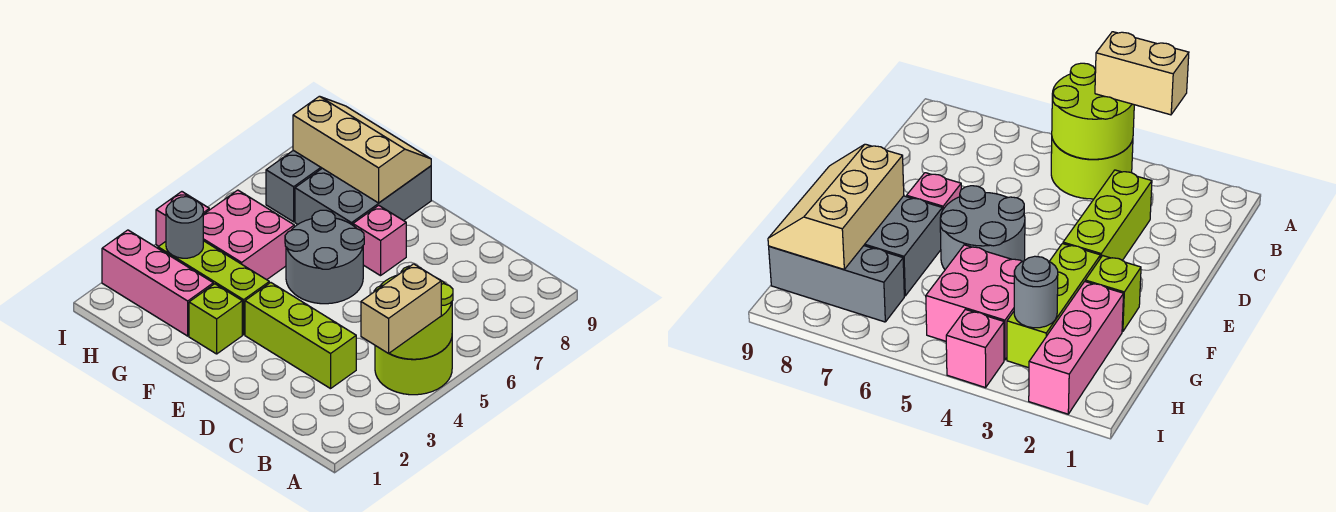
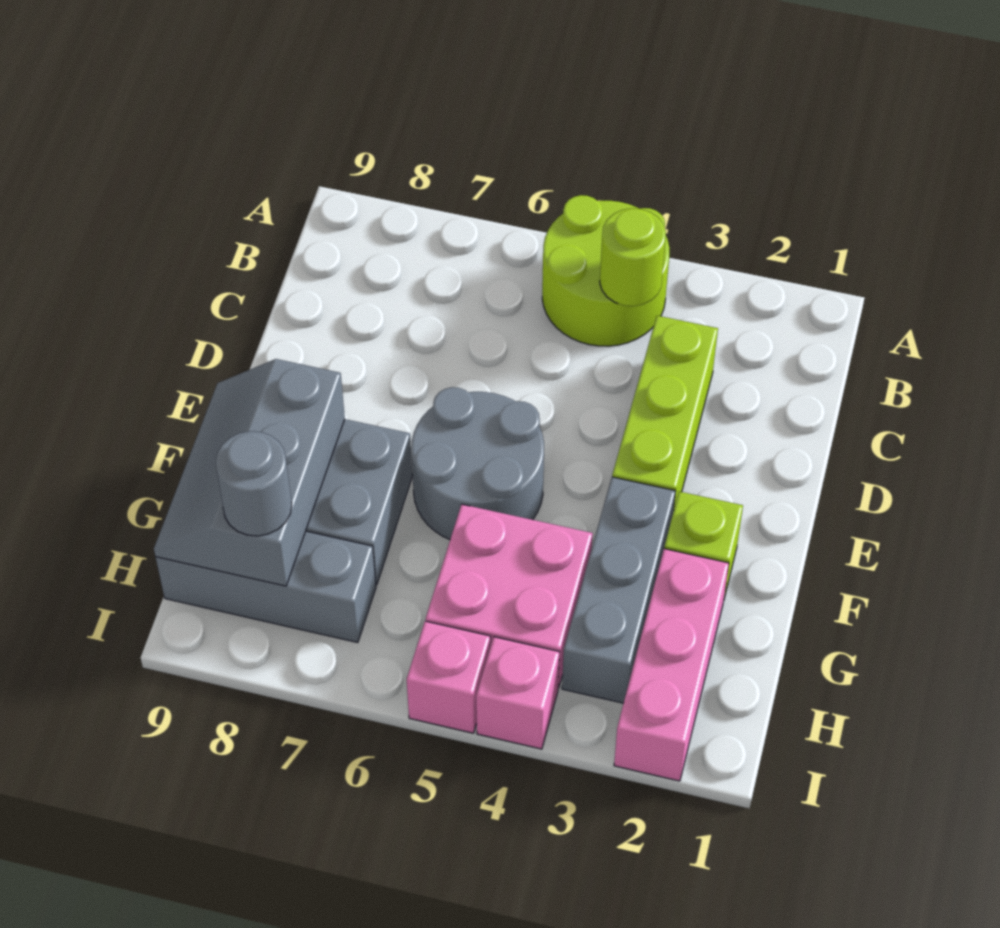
tan 1x2 brick [361,264,441,353] -> none
lime 2x2 round brick [374,266,453,359] -> lime 1x1 round brick [600,208,666,306]
pink 1x1 brick [353,205,406,276] -> pink 1x1 brick moved to [407,621,490,733]
lime 1x3 brick [158,241,269,335] -> grey 1x3 brick [562,477,675,703]
tan 2x3 slope [293,96,431,203] -> grey 2x3 slope [154,359,345,586]
grey 1x1 round brick [166,197,203,258] -> grey 1x1 round brick moved to [215,431,292,536]

